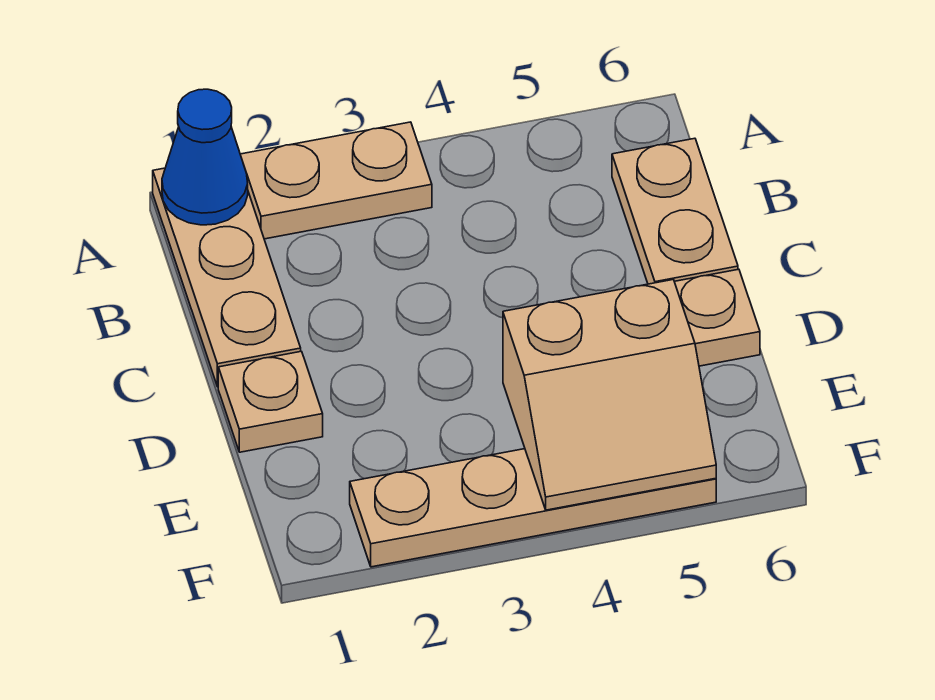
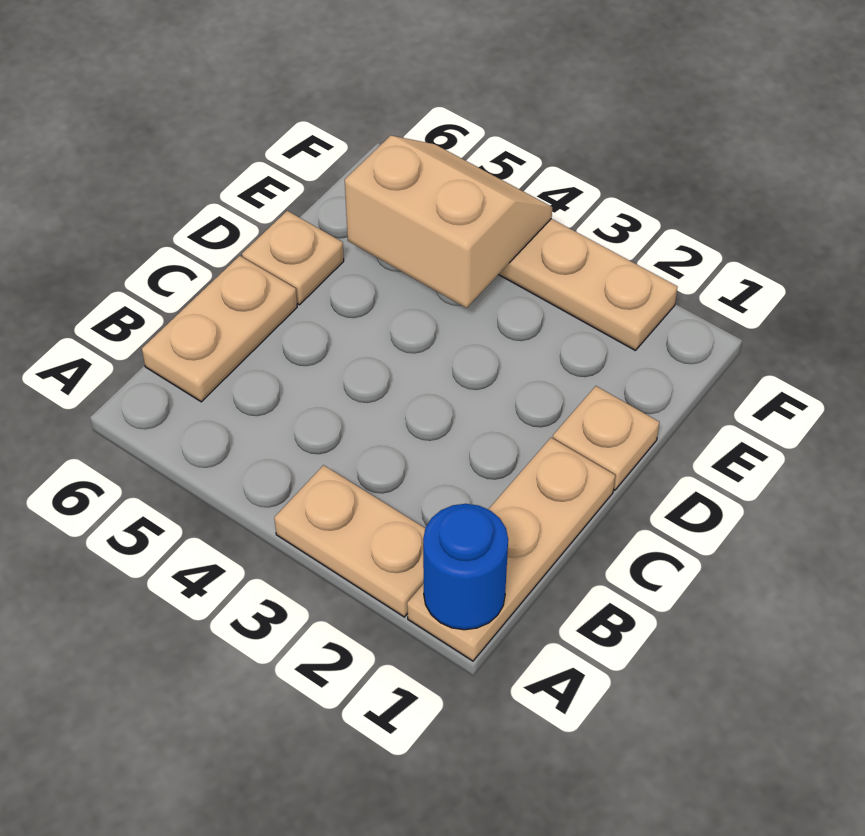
blue 1x1 cone [162,89,248,225] -> blue 1x1 round brick [423,504,508,630]

